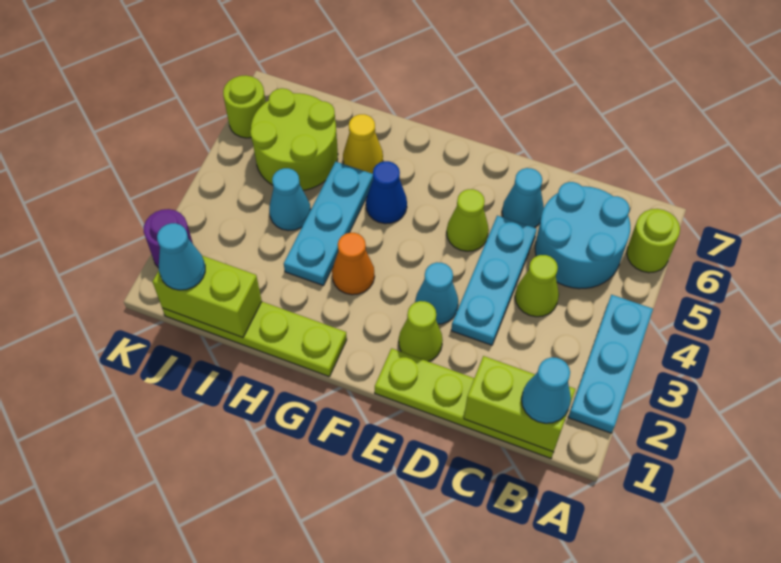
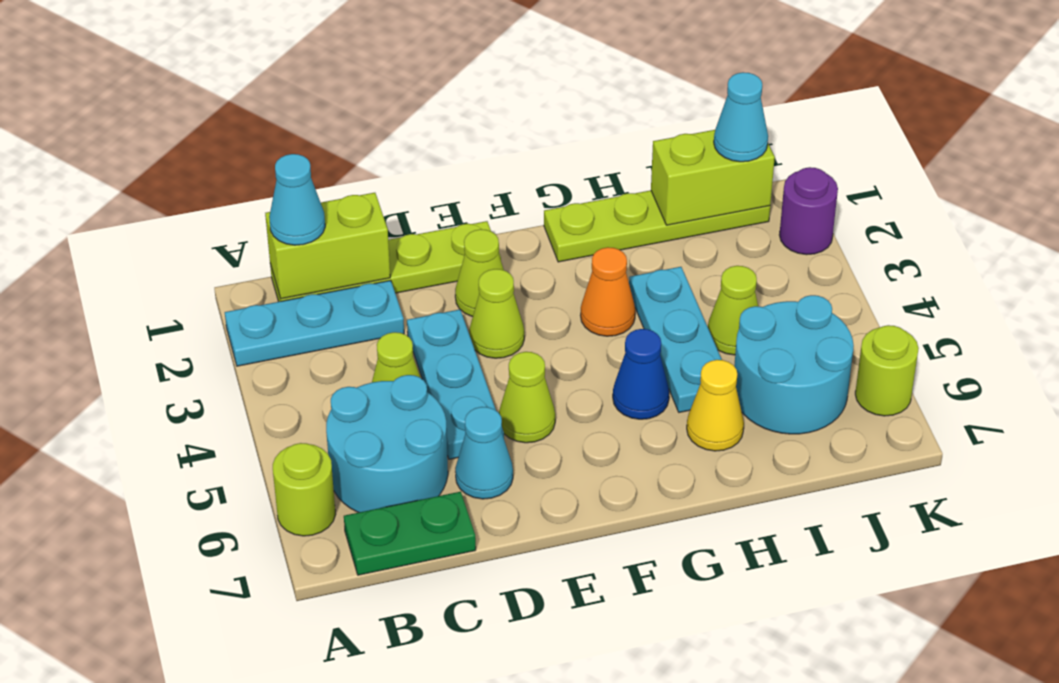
cyan 1x3 plate [568,295,653,433] -> cyan 1x3 plate turned to [225,280,404,366]
none -> green 1x2 plate [344,492,476,575]
cyan 1x1 cone [415,262,458,324] -> lime 1x1 cone [469,269,524,358]
cyan 1x1 cone [269,168,311,231] -> lime 1x1 cone [708,266,758,355]
lime 2x2 round brick [250,88,338,190] -> cyan 2x2 round brick [734,295,854,434]

